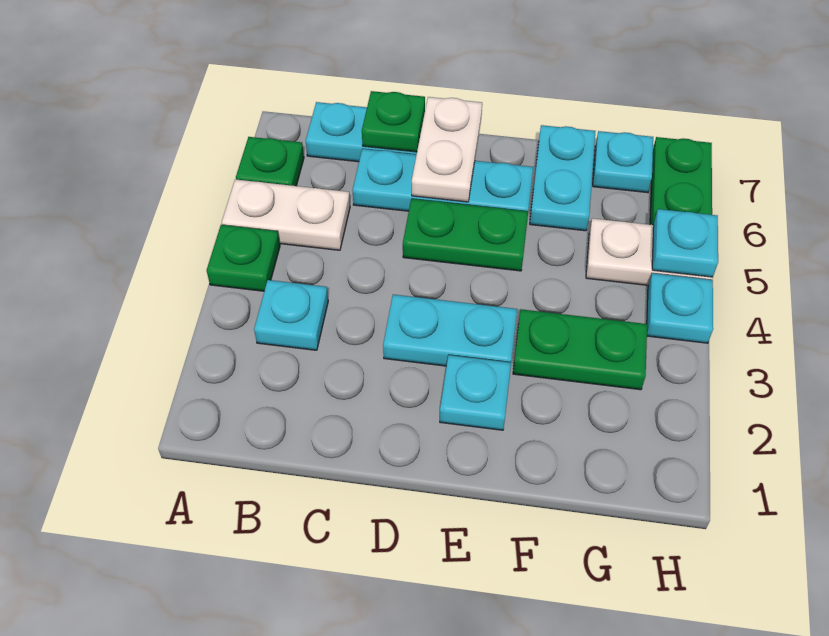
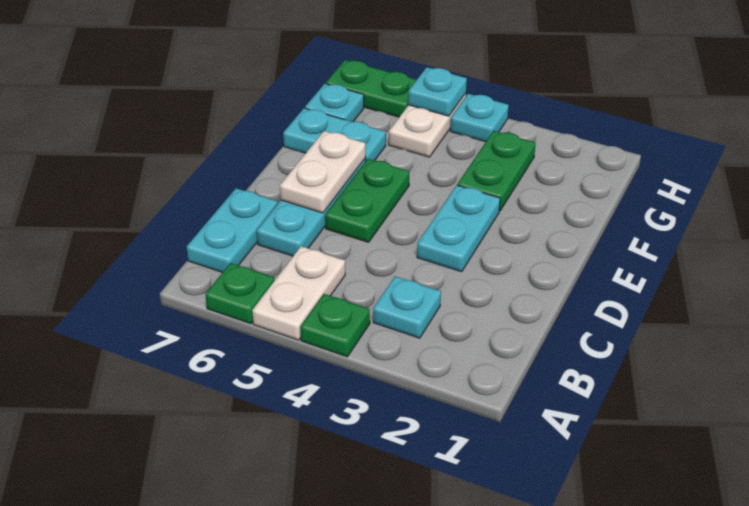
green 1x1 plate [362,91,425,152] -> none
white 1x2 plate [412,97,482,202] -> white 1x2 plate turned to [280,131,366,213]
cyan 1x1 plate [440,355,511,430] -> none

